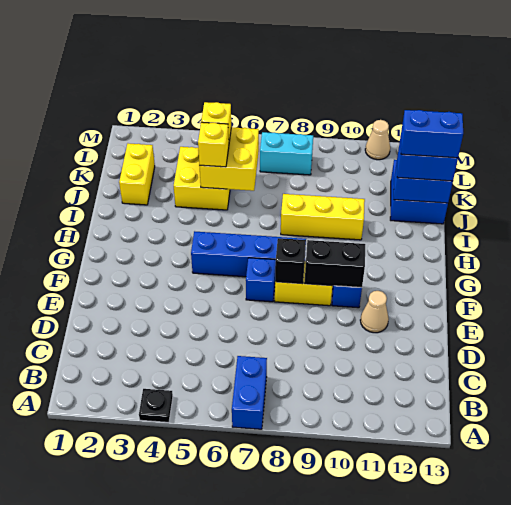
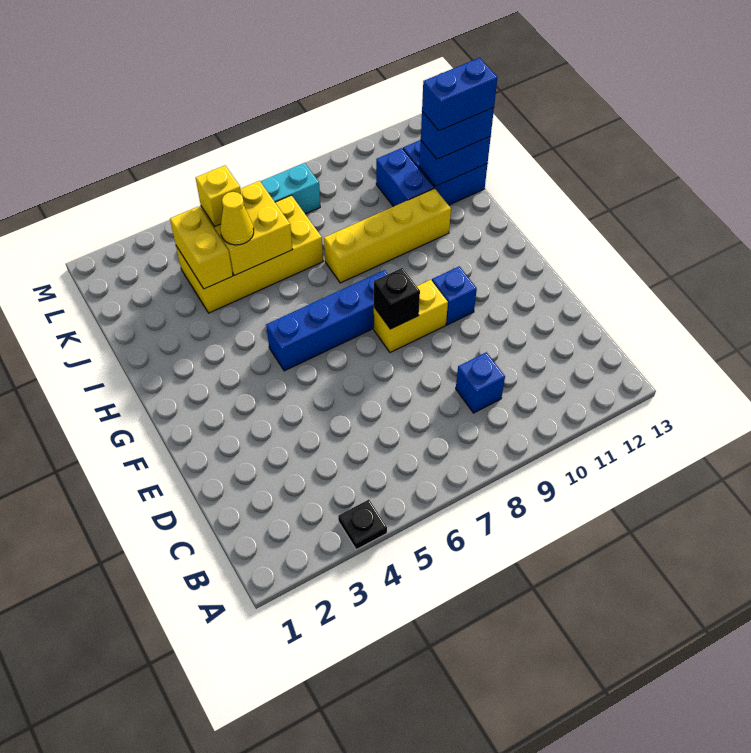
blue 1x2 brick [232,356,267,429] -> blue 1x2 brick moved to [376,148,434,207]
tan 1x1 cone [360,291,389,333] -> none
blue 1x1 brick [246,258,276,302] -> blue 1x1 brick moved to [456,352,505,413]
black 1x2 brick [305,240,365,288] -> none
yellow 1x3 brick [281,194,365,240] -> yellow 1x4 brick [324,188,451,283]
yellow 1x2 brick [119,143,155,205] -> yellow 1x2 brick moved to [170,206,233,289]
yellow 2x2 brick [174,147,230,210] -> yellow 2x4 brick [176,195,323,313]
yellow 1x1 brick [198,122,229,167] -> yellow 1x1 cone [220,192,254,245]
tan 1x1 cone [365,120,390,160] -> none

